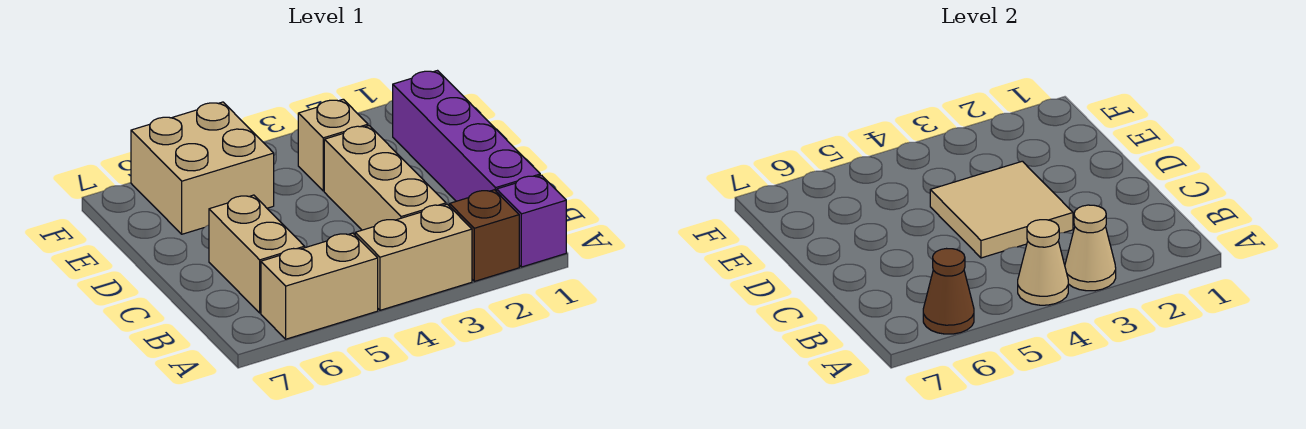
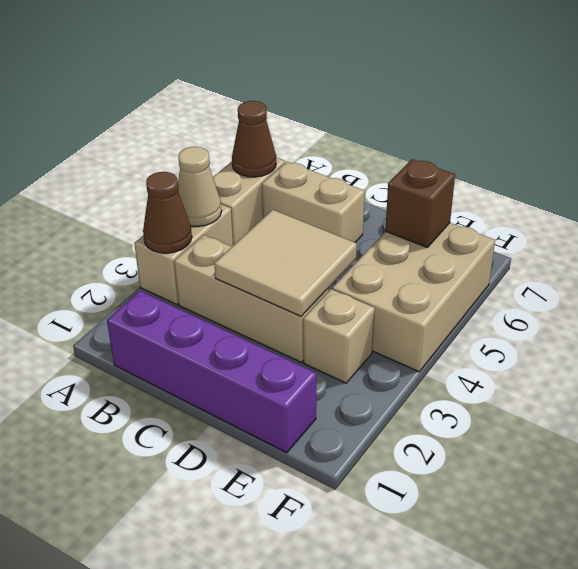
purple 1x1 brick [497,175,566,267] -> none
brown 1x1 brick [450,190,519,281] -> brown 1x1 brick moved to [385,159,455,248]
tan 1x1 cone [1065,205,1116,291] -> brown 1x1 cone [143,172,192,253]
tan 2x2 brick [131,102,274,234] -> tan 2x3 brick [332,223,495,372]

